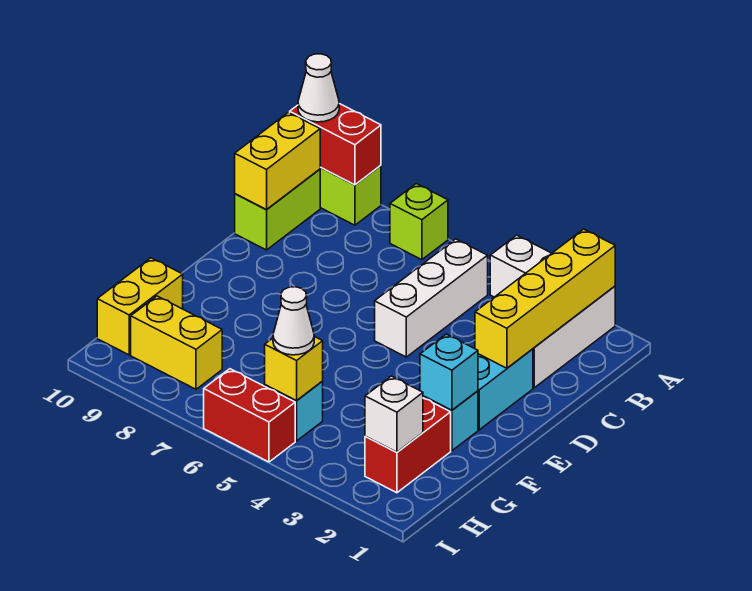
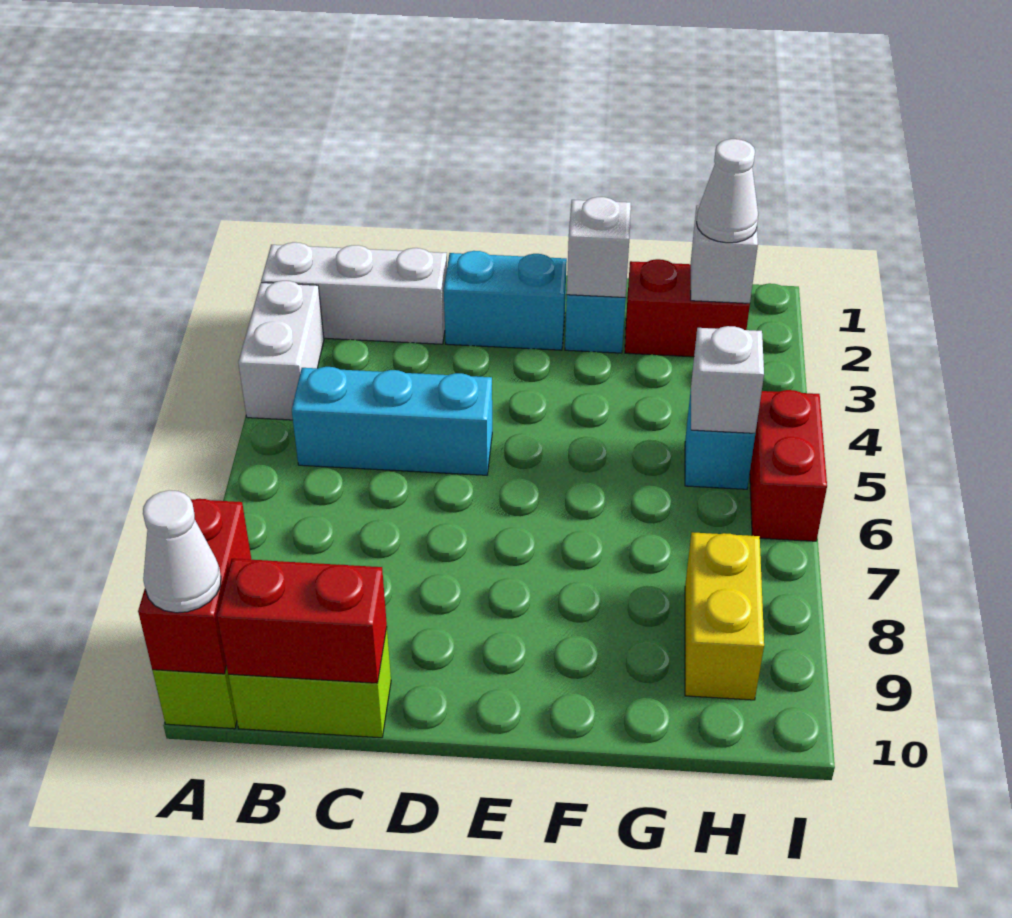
yellow 1x4 brick [475,229,615,368] -> none
lime 1x1 brick [390,184,448,260] -> none
white 1x3 brick [375,239,488,357] -> cyan 1x3 brick [292,367,492,475]
yellow 1x2 brick [235,112,321,210] -> red 1x2 brick [217,559,387,683]
cyan 1x1 brick [420,334,478,410] -> white 1x1 brick [567,197,631,298]
yellow 1x2 brick [97,258,183,355] -> none
yellow 1x1 brick [265,336,323,401] -> white 1x1 brick [691,326,764,433]
white 1x1 cone [273,287,314,355] -> white 1x1 cone moved to [697,139,758,243]

